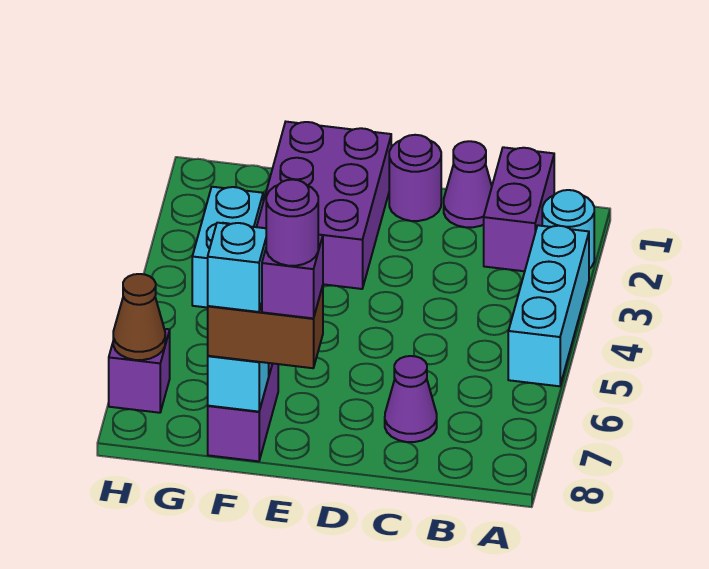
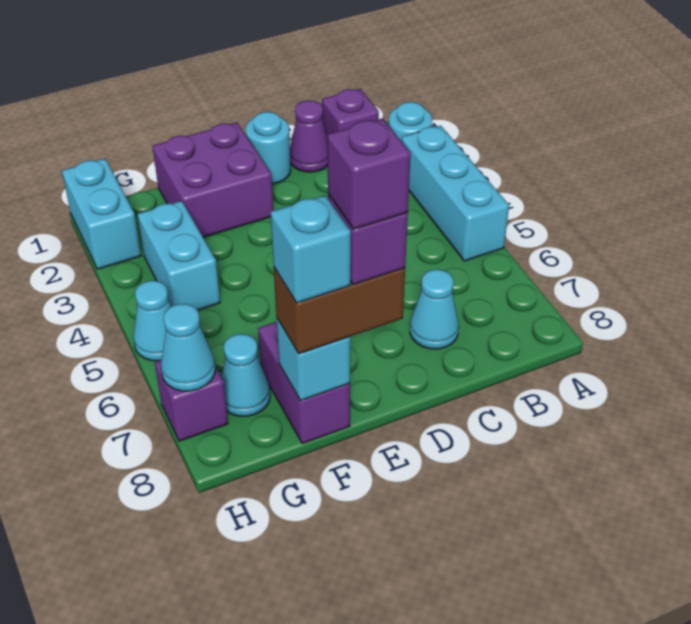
purple 1x2 brick [484,147,554,271] -> purple 1x1 brick [322,89,379,134]
purple 1x1 cone [385,356,437,442] -> cyan 1x1 cone [410,269,459,349]
purple 1x1 round brick [389,135,441,221] -> cyan 1x1 round brick [246,112,291,184]
purple 2x3 brick [257,122,391,289] -> purple 2x2 brick [153,122,273,237]
purple 1x1 round brick [266,180,318,266] -> purple 1x1 brick [327,118,411,229]
none -> cyan 1x1 cone [222,334,270,416]
none -> cyan 1x2 brick [62,159,141,269]
none -> cyan 1x1 cone [133,281,171,361]
brown 1x1 cone [113,274,165,360] -> cyan 1x1 cone [161,304,216,391]

